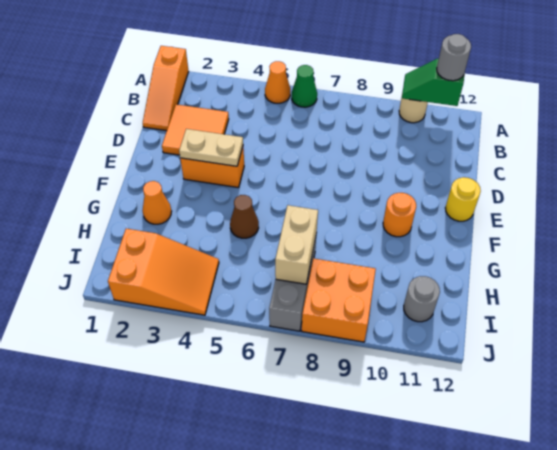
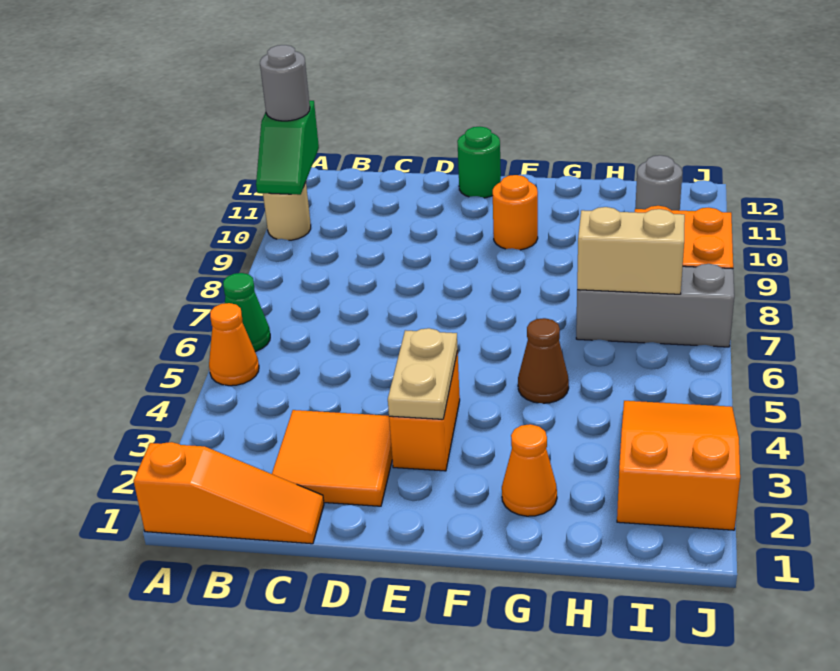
yellow 1x1 round brick [445,177,481,221] -> green 1x1 round brick [457,127,501,198]

